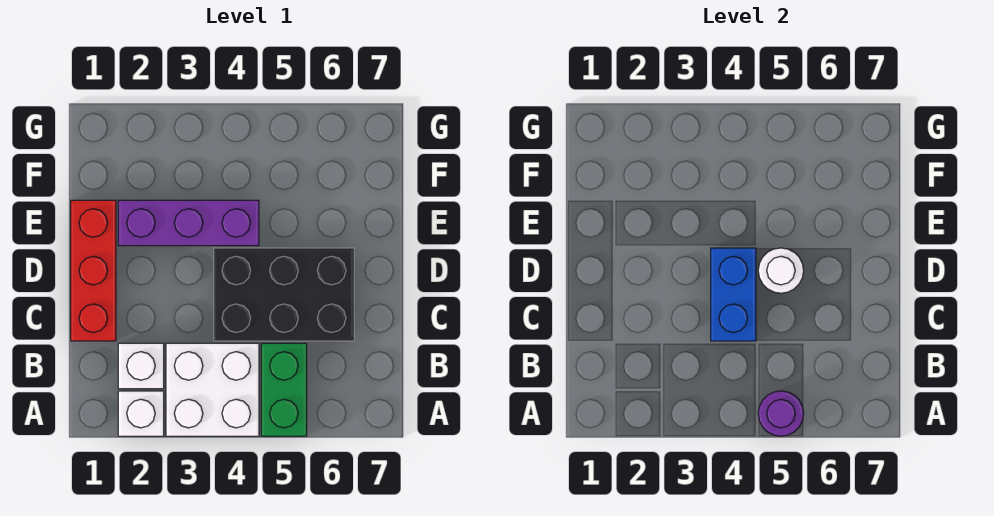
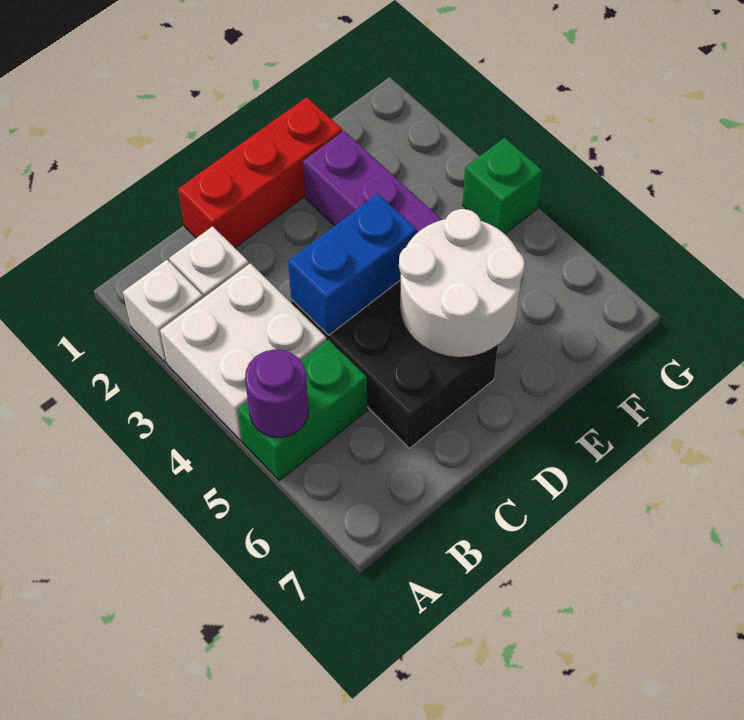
white 1x1 round brick [758,248,804,293] -> white 2x2 round brick [399,209,525,357]
none -> green 1x1 brick [463,138,543,234]

